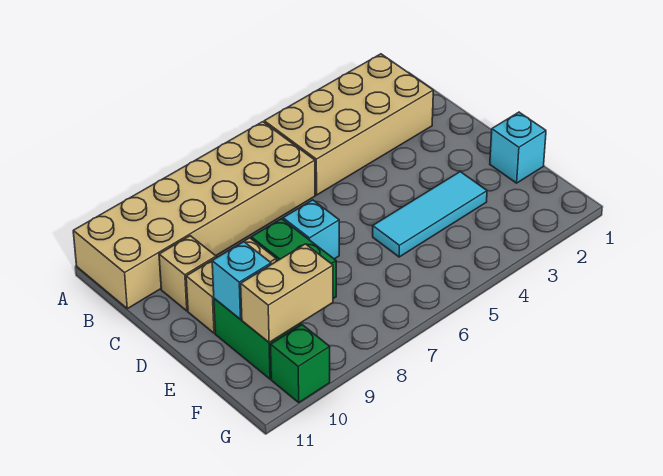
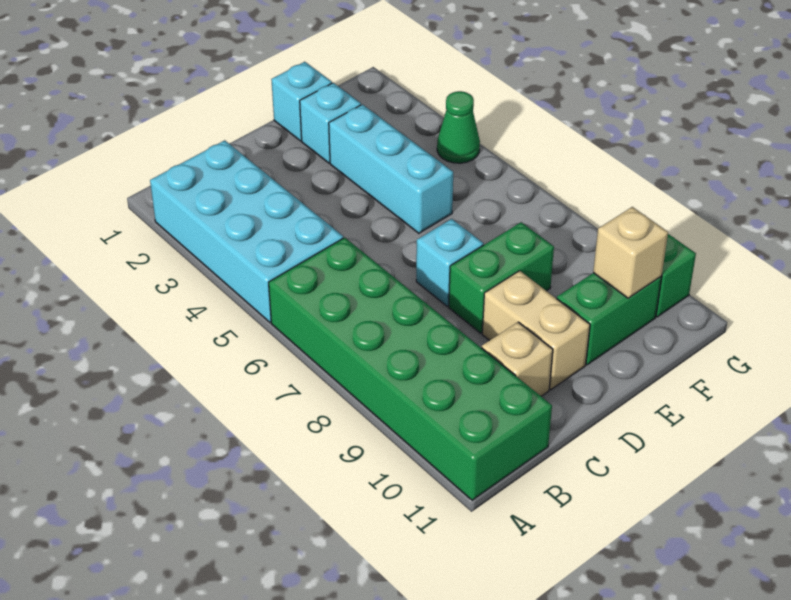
tan 2x4 brick [264,54,433,195] -> cyan 2x4 brick [150,140,343,322]
tan 2x6 brick [73,122,315,309] -> green 2x6 brick [269,238,552,500]
cyan 1x3 tile [373,172,487,257] -> cyan 1x3 brick [329,104,453,233]
cyan 1x1 brick [212,242,271,319] -> cyan 1x1 brick moved to [300,83,361,163]
tan 1x2 brick [241,244,333,343] -> tan 1x1 brick [593,207,668,298]
none -> green 1x1 cone [437,91,480,163]

